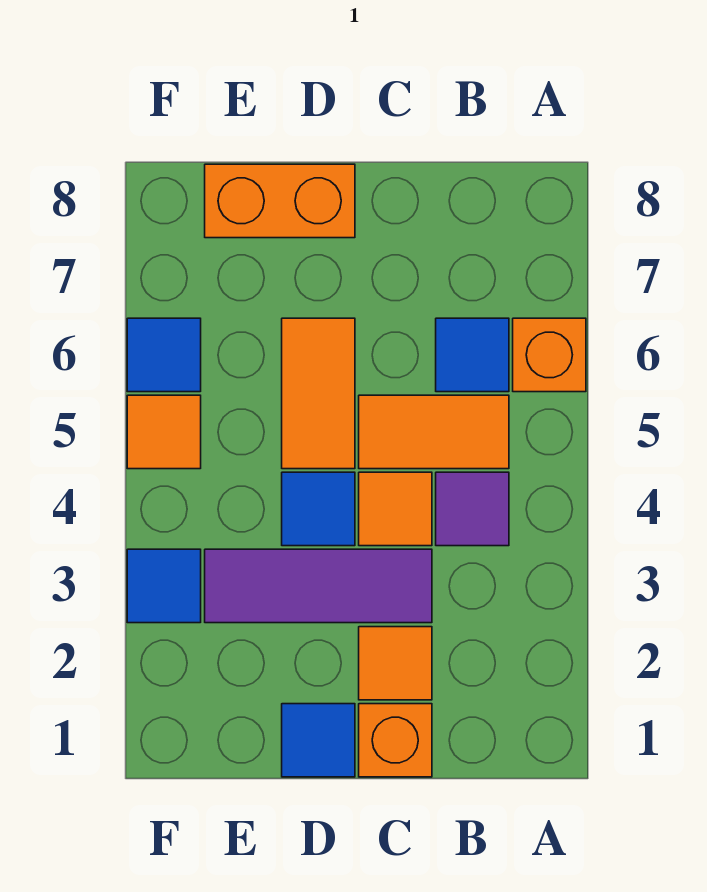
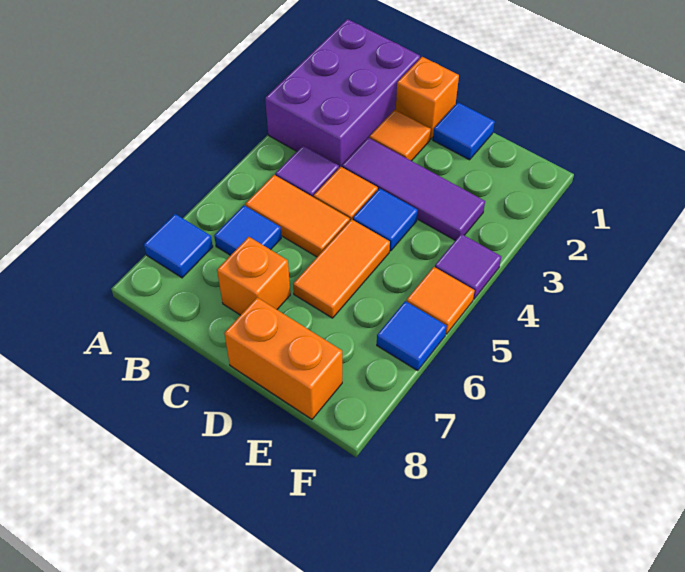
none -> purple 2x3 brick [265,19,420,168]
orange 1x1 brick [513,318,586,392] -> orange 1x1 brick moved to [217,237,290,315]
blue 1x1 tile [127,549,201,623] -> blue 1x1 tile moved to [144,214,213,278]
none -> purple 1x1 tile [435,234,501,299]

